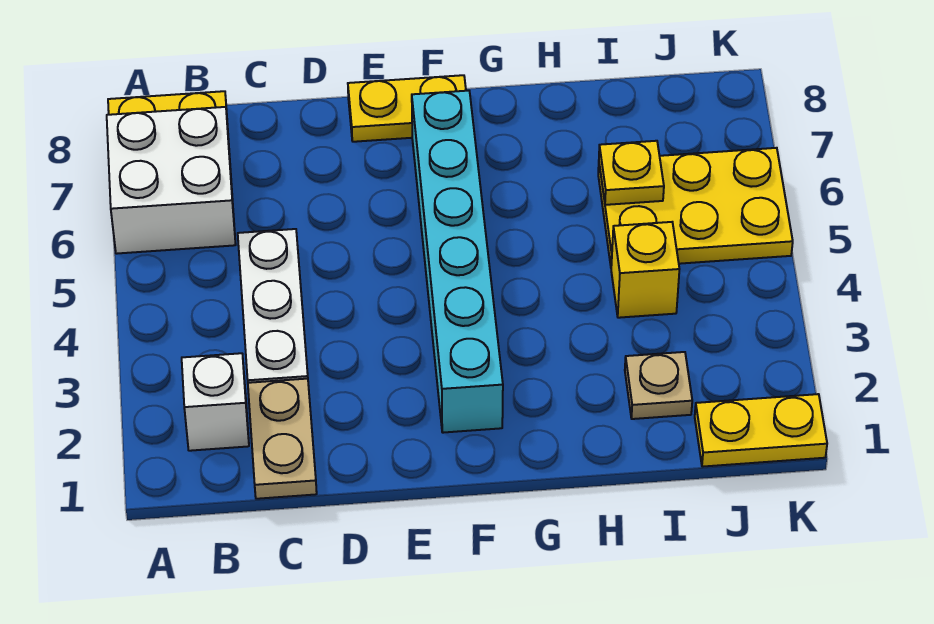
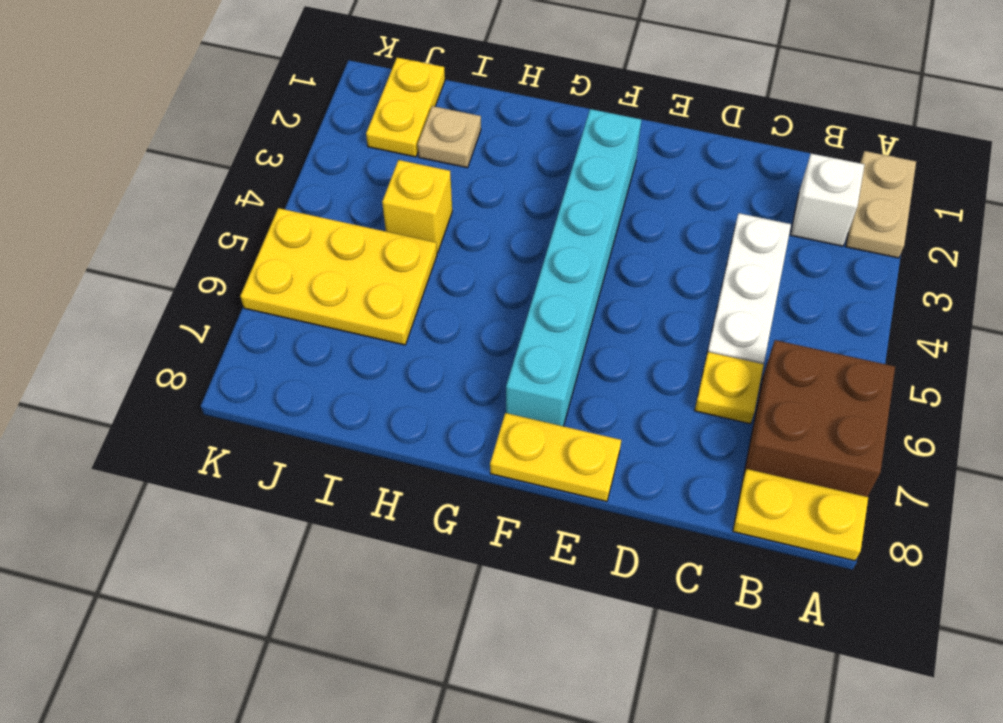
white 2x2 brick [107,107,236,254] -> brown 2x2 brick [744,340,895,497]
tan 1x2 plate [248,379,317,499] -> tan 1x2 plate moved to [846,151,916,258]
yellow 1x1 plate [599,141,664,205] -> yellow 1x1 plate moved to [695,352,764,424]
yellow 1x2 plate [695,394,827,467] -> yellow 1x2 plate turned to [366,58,445,157]

